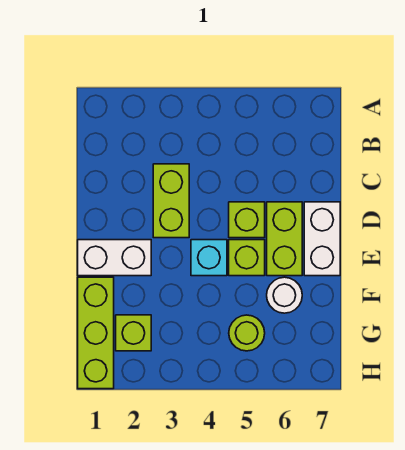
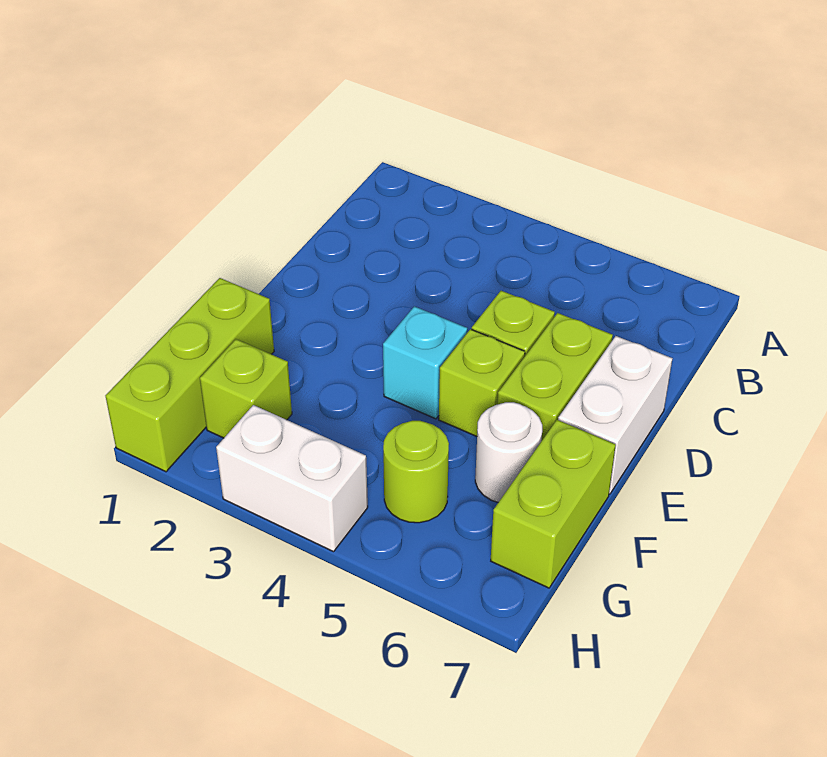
lime 1x2 brick [153,164,189,238] -> lime 1x2 brick moved to [491,420,616,588]
white 1x2 brick [78,240,151,276] -> white 1x2 brick moved to [216,405,368,552]

